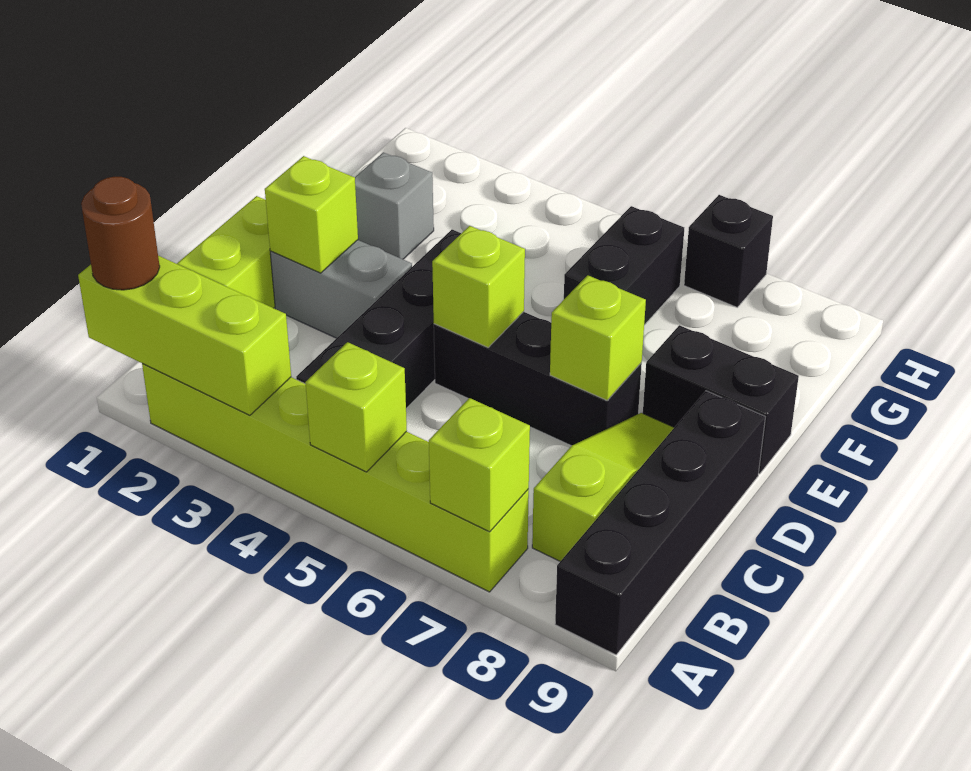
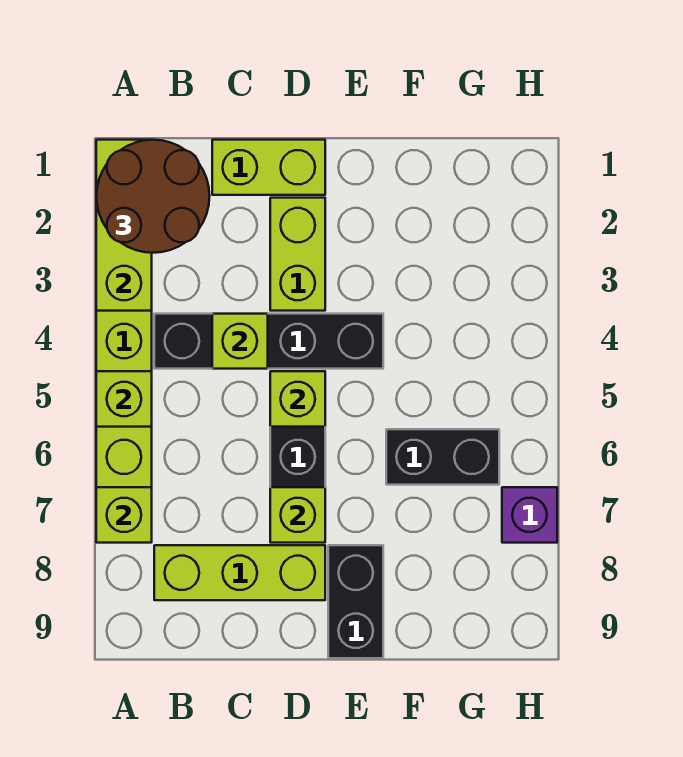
brown 1x1 round brick [81,177,160,290] -> brown 2x2 round brick [96,140,210,253]
black 1x4 brick [555,391,765,655] -> none
lime 1x3 slope [532,413,674,561] -> lime 1x3 brick [154,545,325,600]
grey 1x2 brick [270,240,412,338] -> lime 1x2 brick [270,198,325,311]
lime 1x1 brick [265,156,358,273] -> lime 1x1 brick moved to [212,314,268,369]
grey 1x1 brick [355,152,434,259] -> none
black 1x1 brick [684,195,773,307] -> purple 1x1 brick [502,487,557,543]

